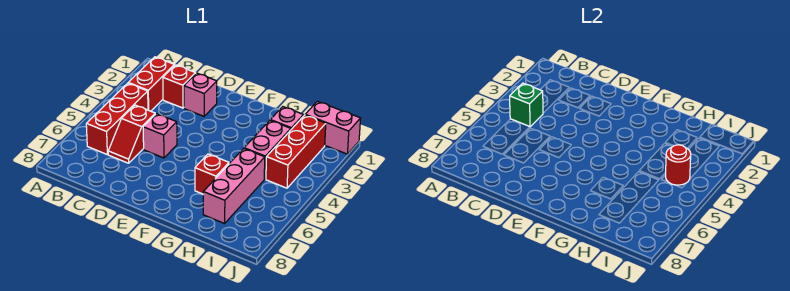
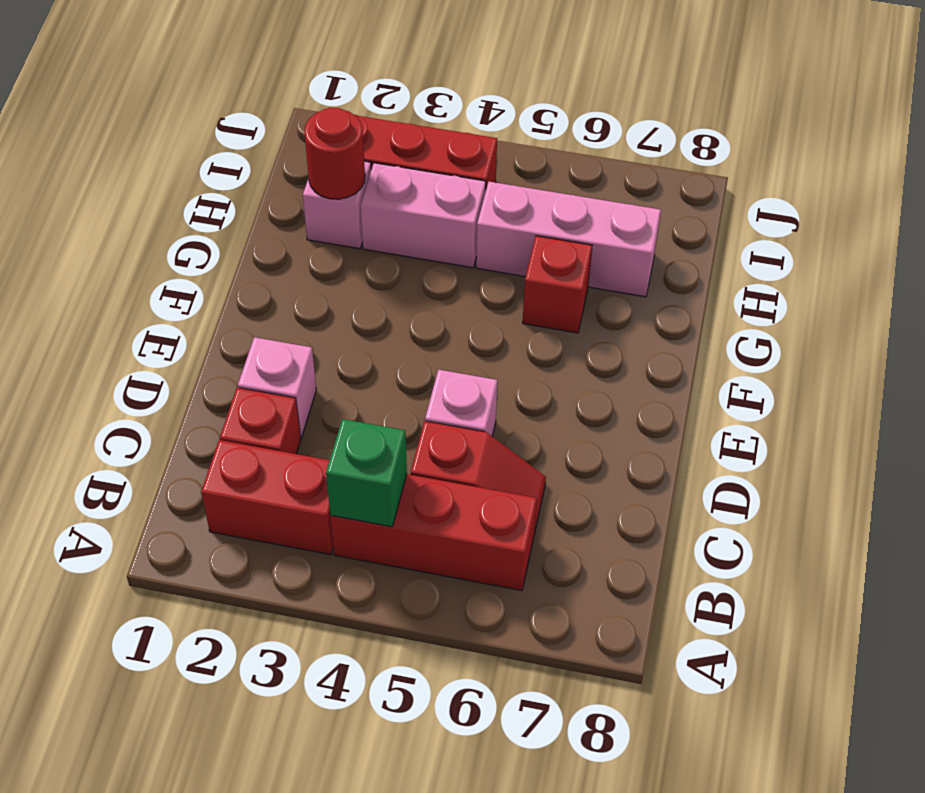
pink 1x2 brick [305,101,361,154] -> none
red 1x1 round brick [665,145,691,185] -> red 1x1 round brick moved to [304,108,365,199]

